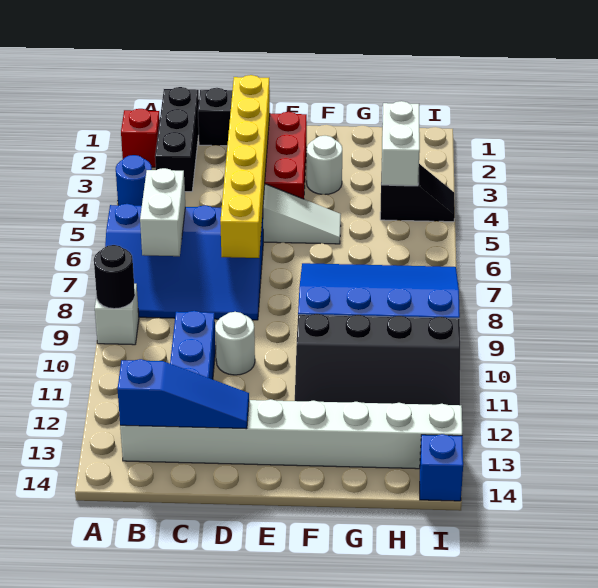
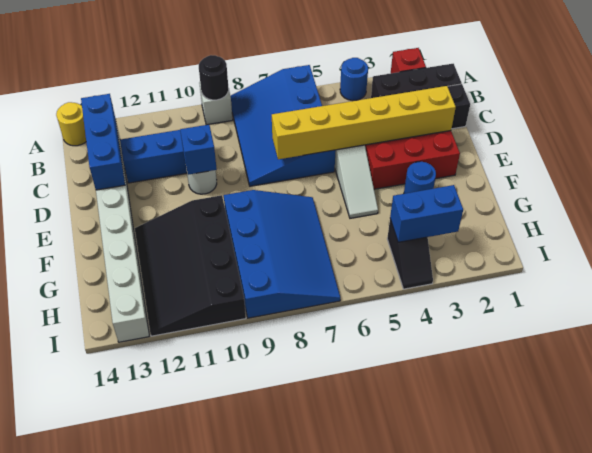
none -> yellow 1x1 round brick [56,102,86,146]
white 1x2 brick [140,168,185,256] -> none
blue 1x3 slope [118,359,249,429] -> blue 1x3 brick [81,94,125,190]
white 1x1 round brick [307,136,342,195] -> blue 1x1 round brick [404,162,436,194]
white 1x2 brick [381,101,420,186] -> blue 1x2 brick [390,185,463,242]
blue 1x1 brick [420,434,463,501] -> blue 1x1 brick moved to [180,125,217,175]

